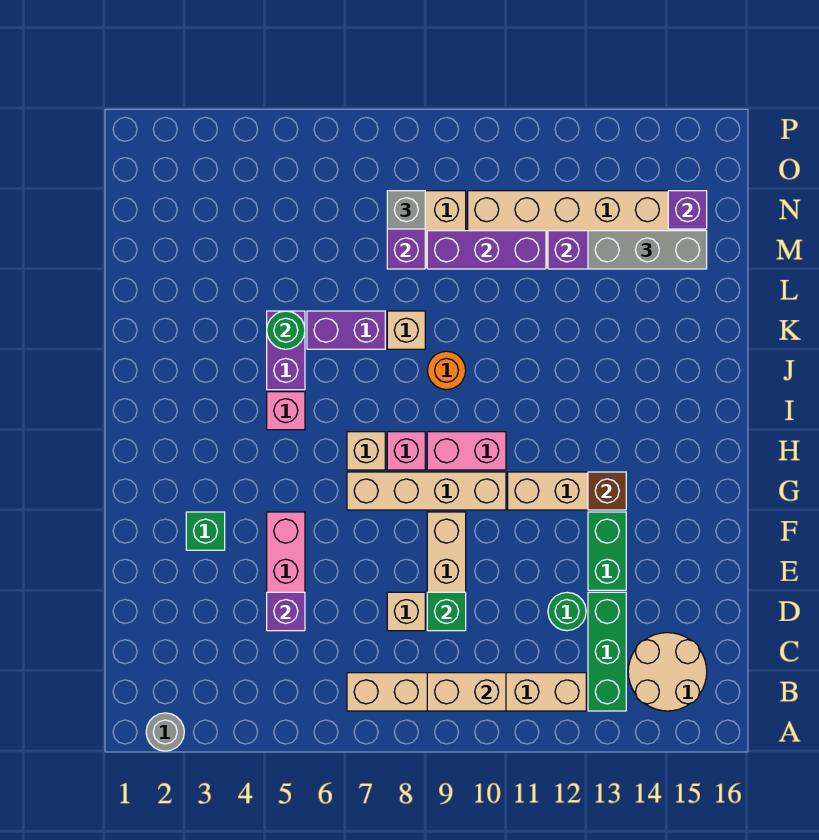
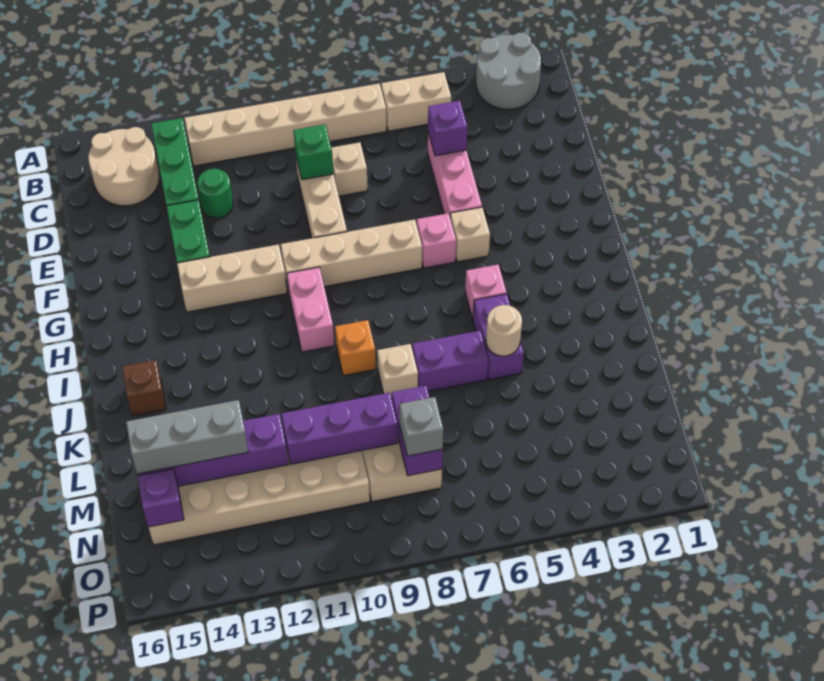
grey 1x1 round brick [146,713,184,751] -> grey 2x2 round brick [476,33,541,109]
tan 1x2 brick [427,673,506,711] -> tan 1x2 brick moved to [381,72,451,131]
green 1x1 brick [186,512,225,550] -> none
brown 1x1 brick [588,472,626,510] -> brown 1x1 brick moved to [122,360,166,416]
tan 1x1 brick [347,432,385,470] -> tan 1x1 brick moved to [450,207,490,262]
pink 1x1 brick [387,432,425,470] -> pink 1x1 brick moved to [417,213,456,268]
pink 1x2 brick [427,432,506,470] -> pink 1x2 brick turned to [287,267,334,352]
orange 1x1 round brick [427,351,466,390] -> orange 1x1 brick [335,320,376,376]
green 1x1 round brick [267,311,305,349] -> tan 1x1 round brick [486,305,522,356]

